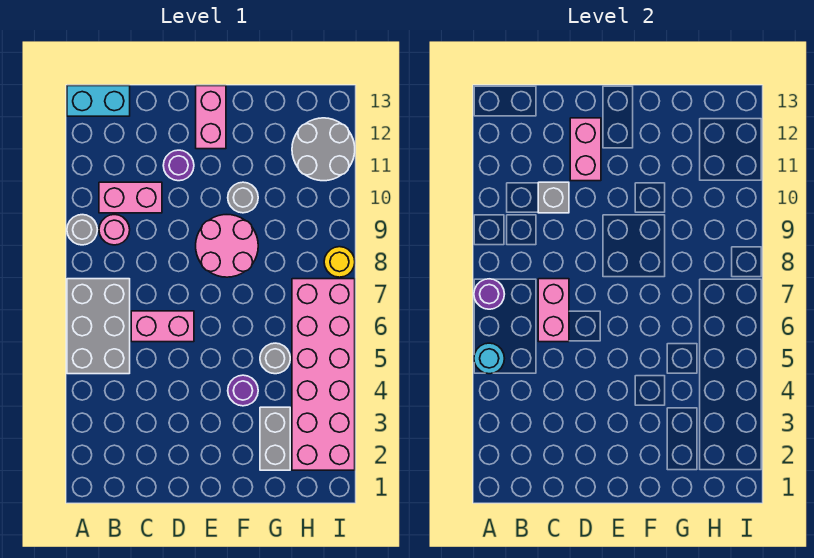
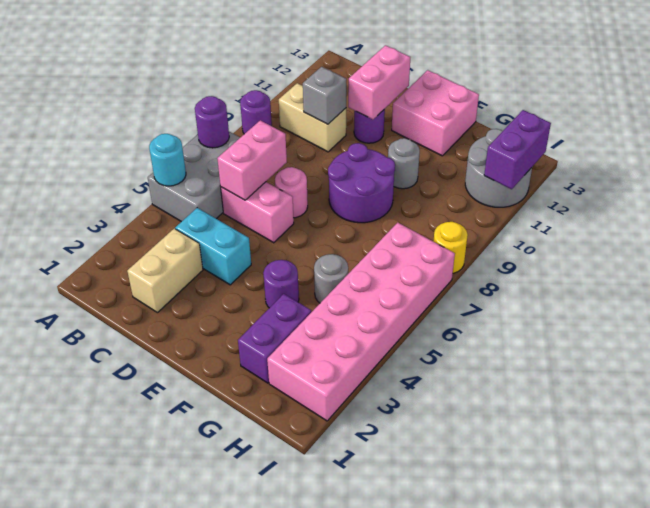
grey 1x1 round brick [67,215,97,245] -> purple 1x1 round brick [240,90,272,134]
cyan 1x2 brick [67,86,130,116] -> cyan 1x2 brick moved to [175,208,251,285]
pink 1x1 round brick [99,215,130,245] -> pink 1x1 round brick moved to [275,167,308,218]
pink 1x2 brick [99,182,162,213] -> tan 1x2 brick [279,83,346,152]
none -> tan 1x2 brick [127,229,203,313]
pink 2x2 round brick [196,215,258,277] -> purple 2x2 round brick [328,143,395,223]
pink 1x2 brick [196,86,226,149] -> pink 2x2 brick [392,70,479,156]
grey 1x2 brick [260,407,290,470] -> purple 1x2 brick [238,294,311,383]
none -> purple 1x2 brick [484,110,551,189]

